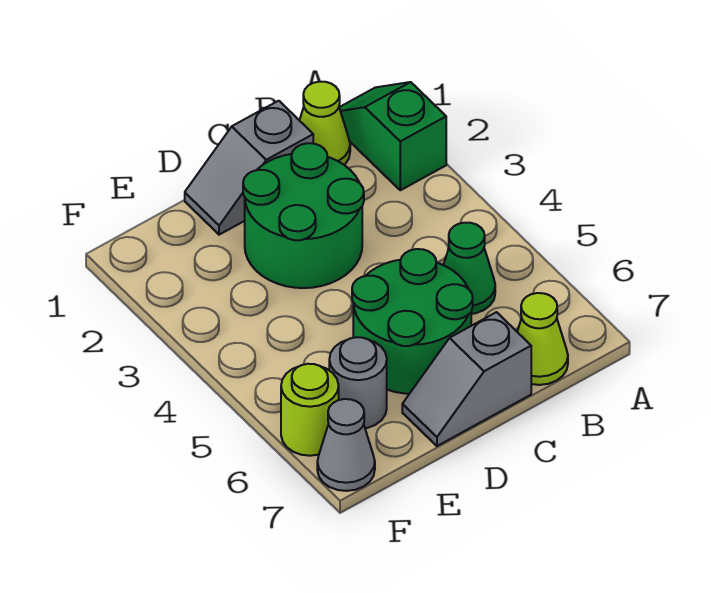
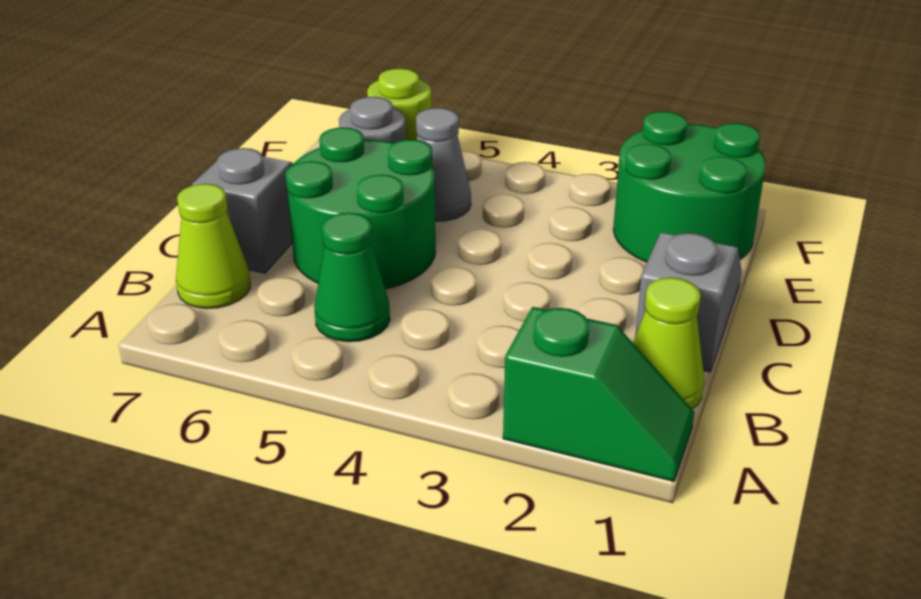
green 2x2 round brick [243,143,364,288] -> green 2x2 round brick moved to [613,112,766,262]
grey 1x1 cone [317,399,375,491] -> grey 1x1 cone moved to [416,108,471,221]

